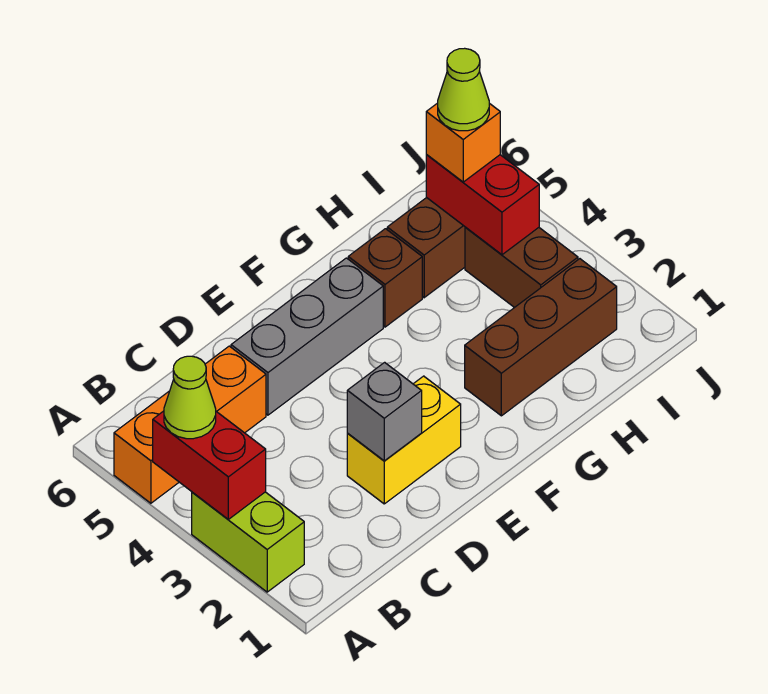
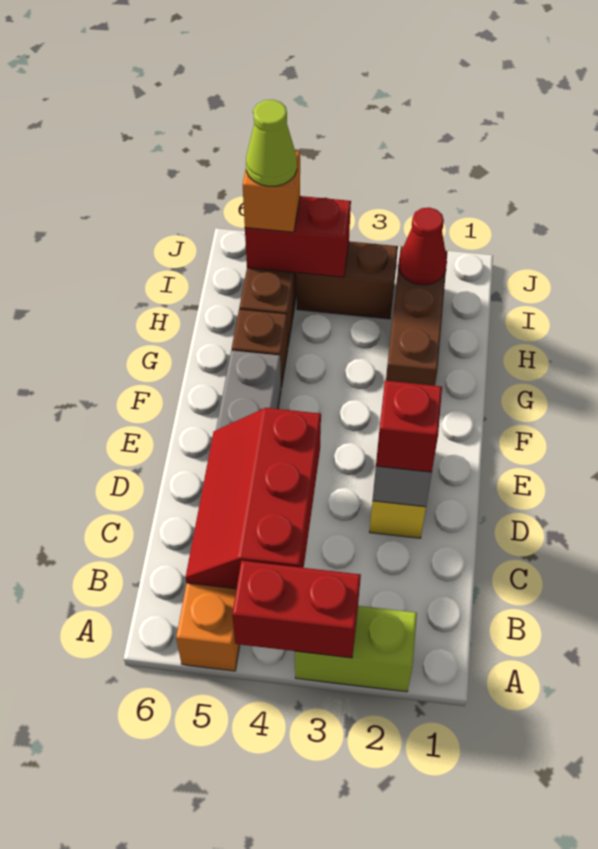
lime 1x1 cone [164,356,216,439] -> none
none -> red 2x3 slope [185,408,321,589]
none -> red 1x1 brick [376,381,442,472]
none -> red 1x1 cone [399,208,447,285]

